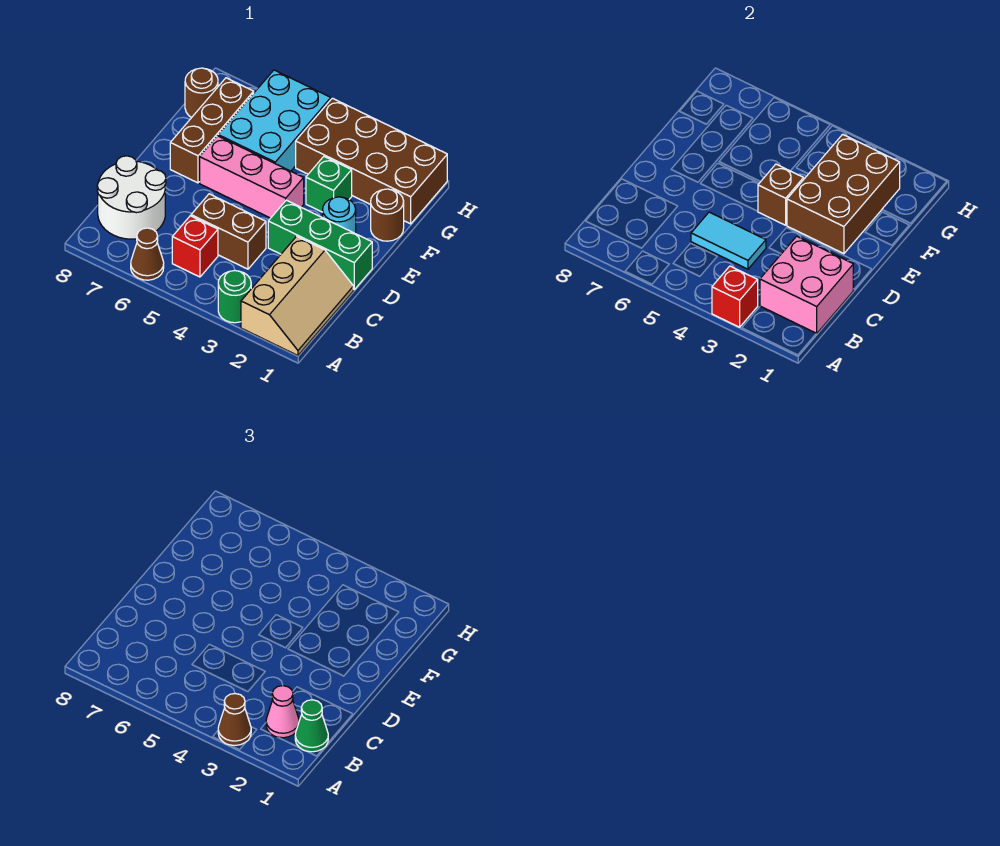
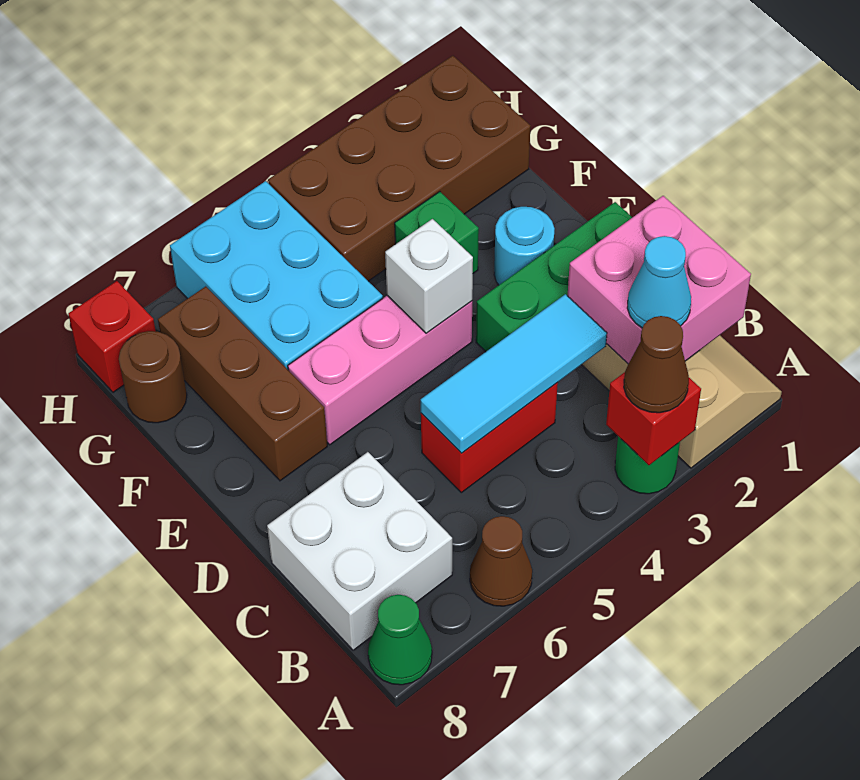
green 1x1 cone [295,700,328,752] -> green 1x1 cone moved to [368,595,432,685]
pink 1x1 cone [266,686,299,738] -> cyan 1x1 cone [627,236,691,328]
red 1x1 brick [172,216,218,277] -> red 1x1 brick moved to [68,281,156,392]
white 2x2 round brick [97,156,166,239] -> white 2x2 brick [267,452,452,650]
brown 1x2 brick [191,194,266,269] -> red 1x2 brick [421,383,558,493]
cyan 1x2 tile [691,212,766,269] -> cyan 1x3 tile [421,294,607,453]
brown 2x3 brick [787,134,900,254] -> none
brown 1x1 brick [758,164,804,225] -> white 1x1 brick [385,219,473,333]
brown 1x1 round brick [371,189,404,241] -> none

